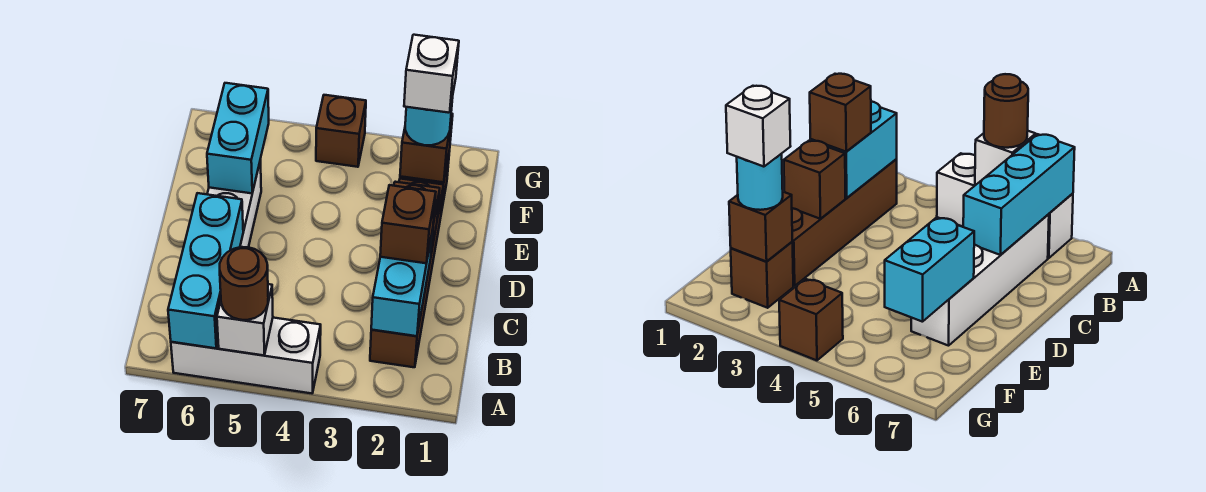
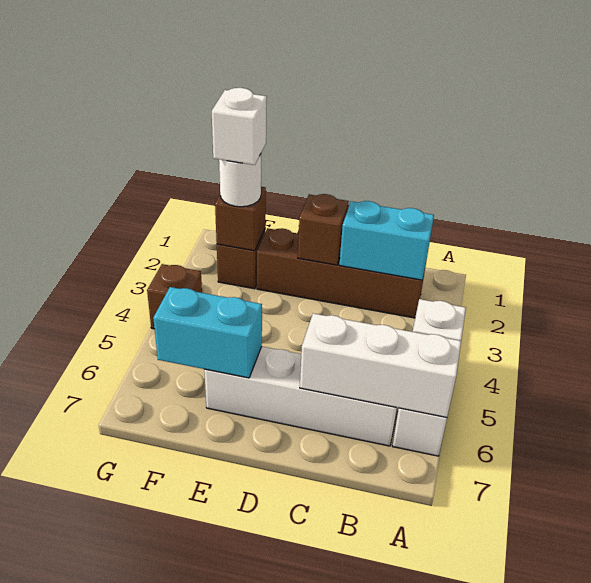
brown 1x1 round brick [220,247,268,320] -> none
cyan 1x3 brick [168,193,243,348] -> white 1x3 brick [300,314,461,417]
brown 1x1 brick [380,185,436,263] -> none
cyan 1x1 round brick [405,97,453,145] -> white 1x1 round brick [219,154,261,207]

